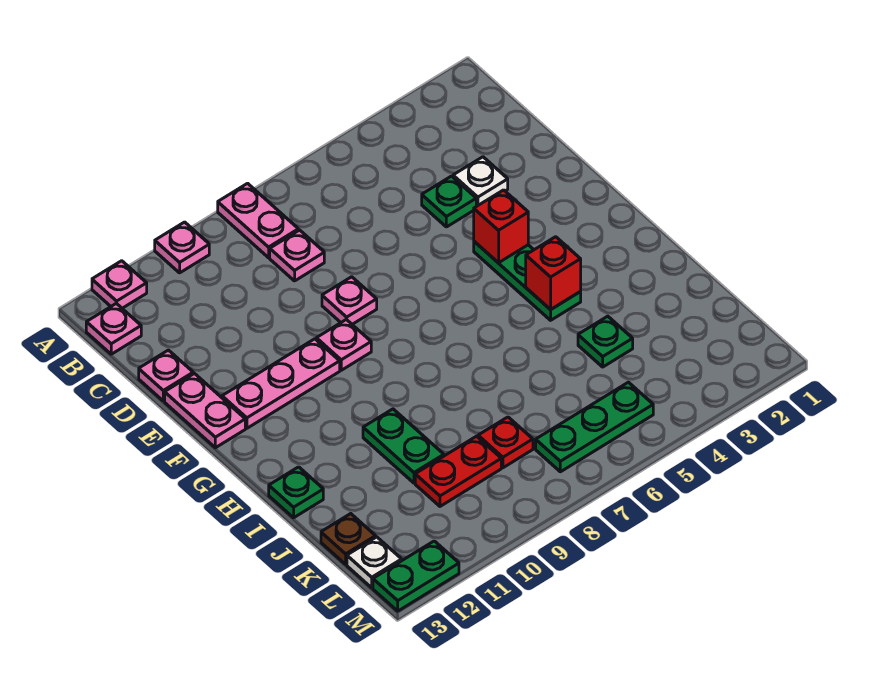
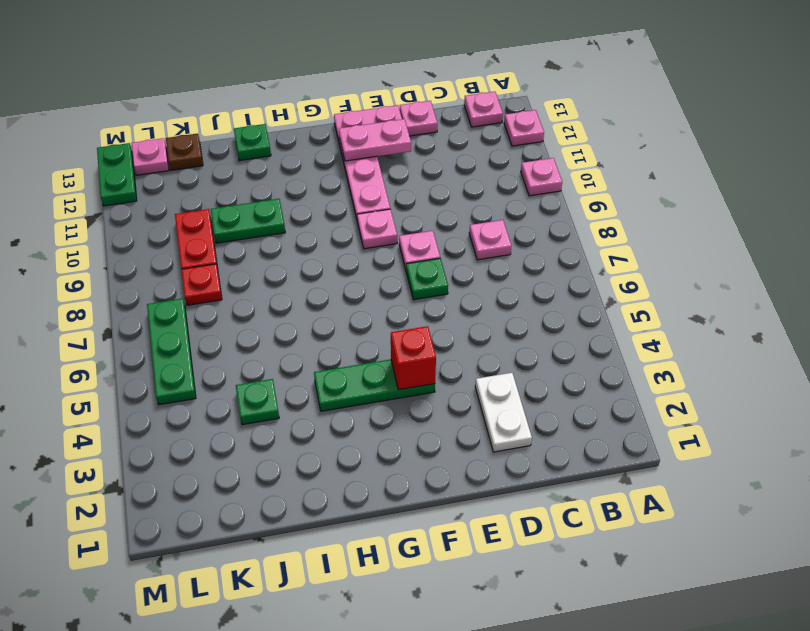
pink 1x2 plate [218,183,298,258] -> pink 1x2 plate moved to [339,119,411,161]
white 1x1 plate [453,157,508,206] -> white 1x2 plate [475,373,532,452]
green 1x1 plate [422,176,476,227] -> green 1x1 plate moved to [406,258,448,300]
red 1x1 brick [526,237,581,310] -> none
white 1x1 plate [347,537,402,588] -> pink 1x1 plate [132,138,169,175]

